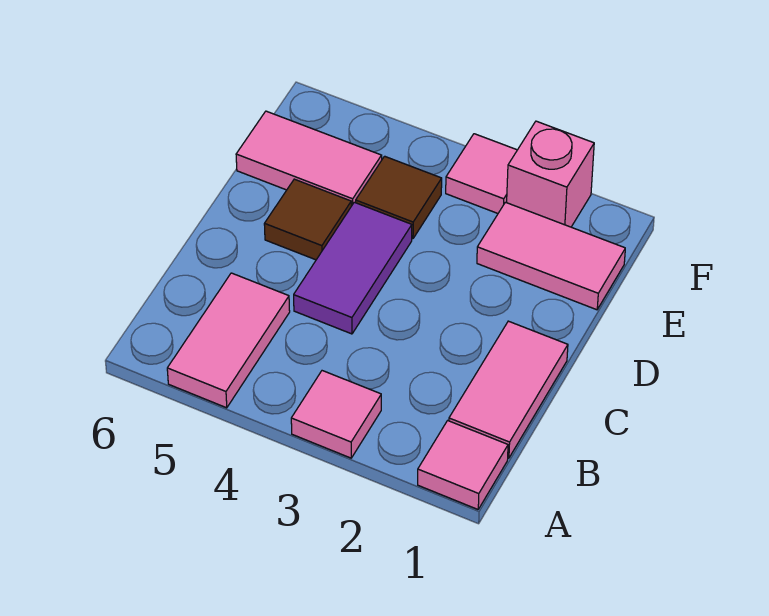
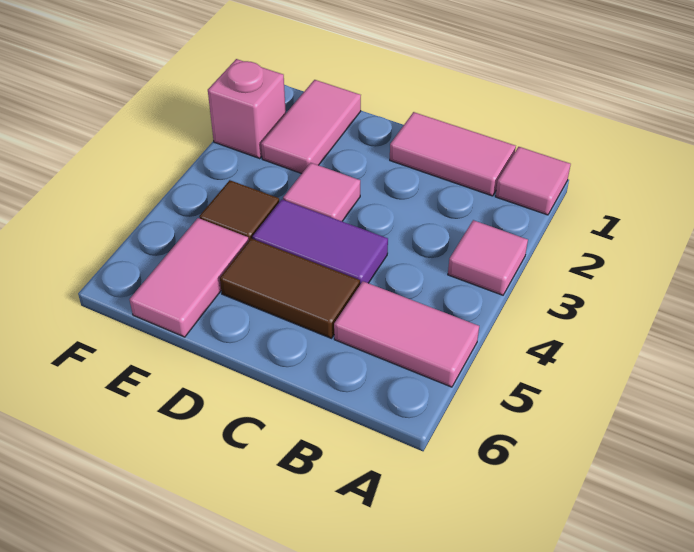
brown 1x1 tile [264,179,351,260] -> brown 1x2 tile [220,238,360,338]
pink 1x1 tile [446,134,517,213] -> pink 1x1 tile moved to [283,163,360,221]

